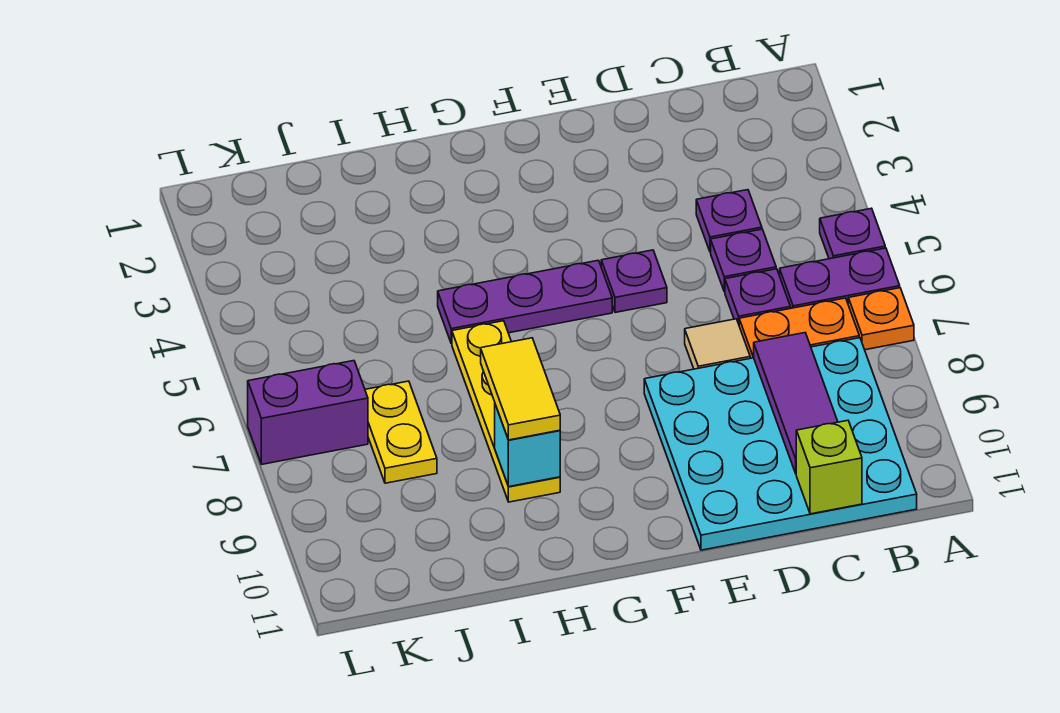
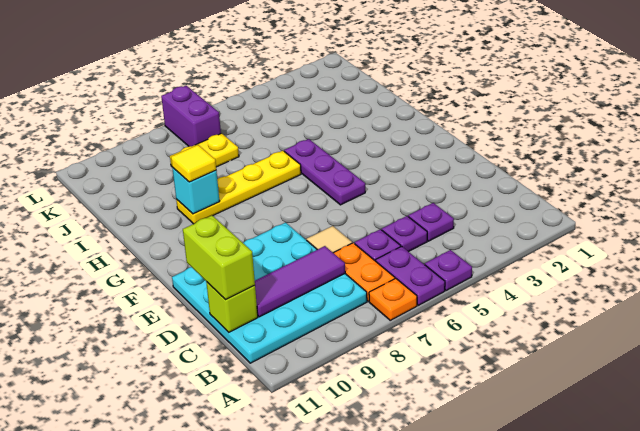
none -> lime 1x2 brick [183,216,255,300]
purple 1x1 plate [601,250,667,313] -> none
yellow 1x2 tile [481,338,560,440] -> yellow 1x1 tile [171,145,216,182]

